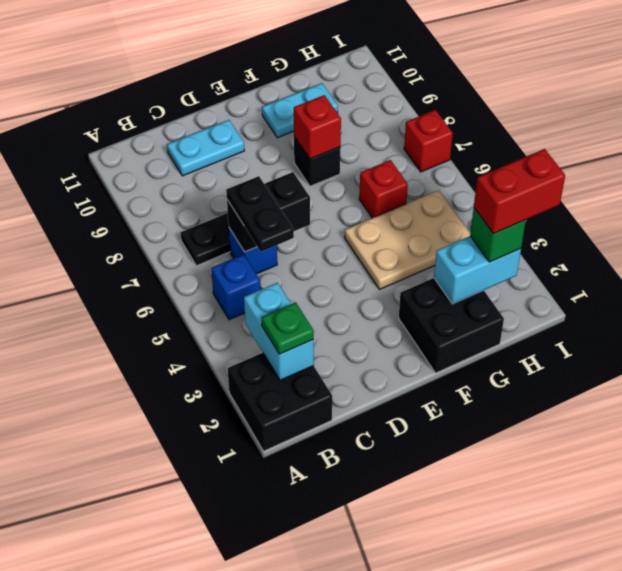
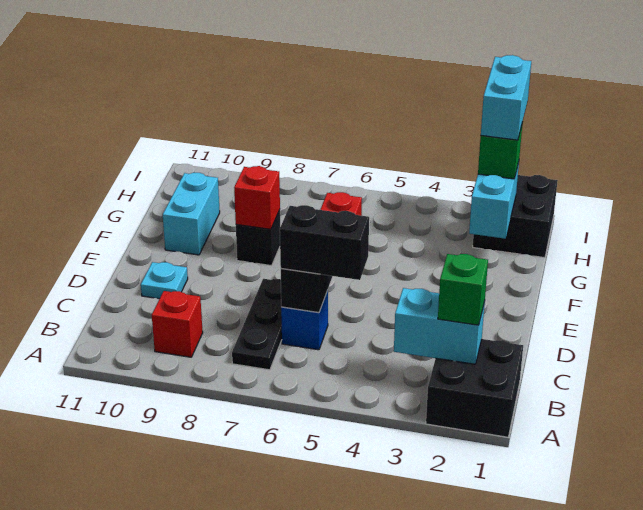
green 1x1 plate [262,302,314,354] -> green 1x1 brick [438,254,488,325]
blue 1x1 brick [211,254,260,320] -> none
black 1x2 plate [226,176,294,251] -> black 1x2 brick [280,205,369,280]
cyan 1x2 plate [167,120,244,176] -> cyan 1x1 plate [141,262,188,299]
black 2x2 brick [399,278,504,373] -> black 2x2 brick moved to [473,175,558,258]
tan 2x3 plate [345,190,470,290] -> none
cyan 1x2 plate [262,83,338,138] -> cyan 1x2 brick [163,173,220,255]
red 1x2 brick [474,149,565,234] -> cyan 1x2 brick [481,55,531,140]
red 1x1 brick [404,110,453,172] -> red 1x1 brick moved to [152,291,203,357]

